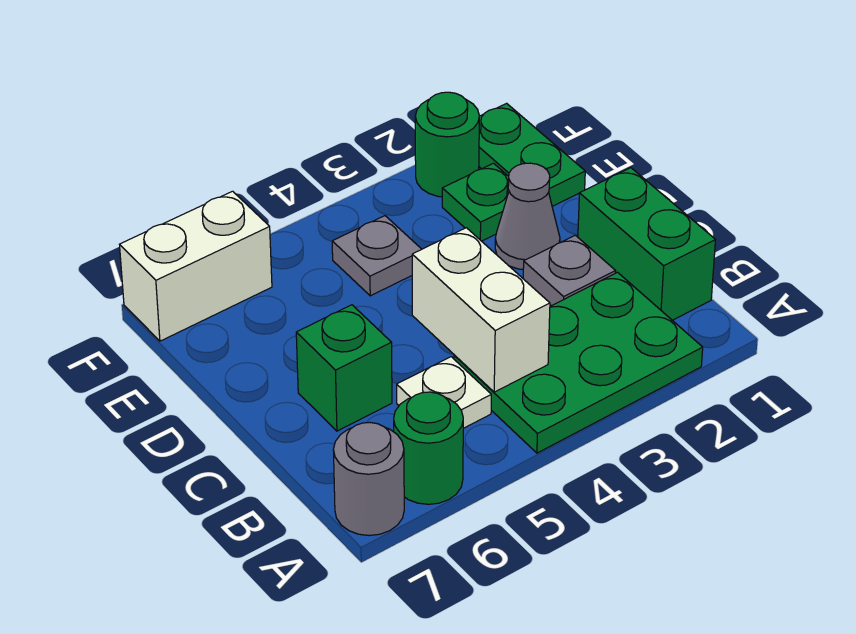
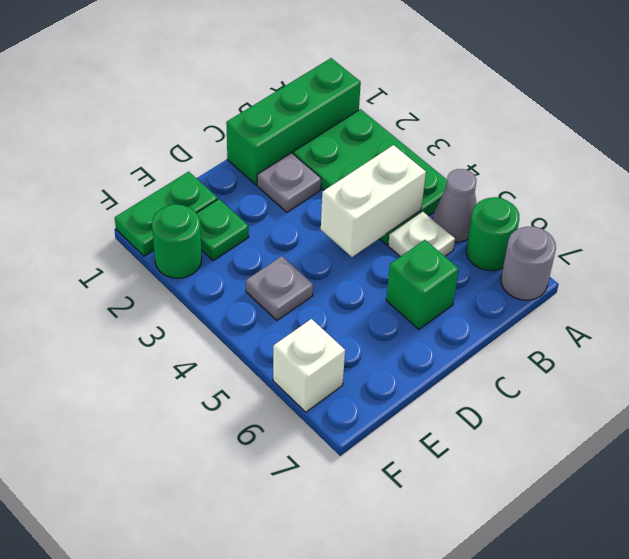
green 1x2 brick [578,168,715,320] -> green 1x3 brick [226,58,361,185]
grey 1x1 cone [495,163,560,269] -> grey 1x1 cone moved to [433,169,477,242]
white 1x2 brick [120,191,272,341] -> white 1x1 brick [273,319,345,412]

